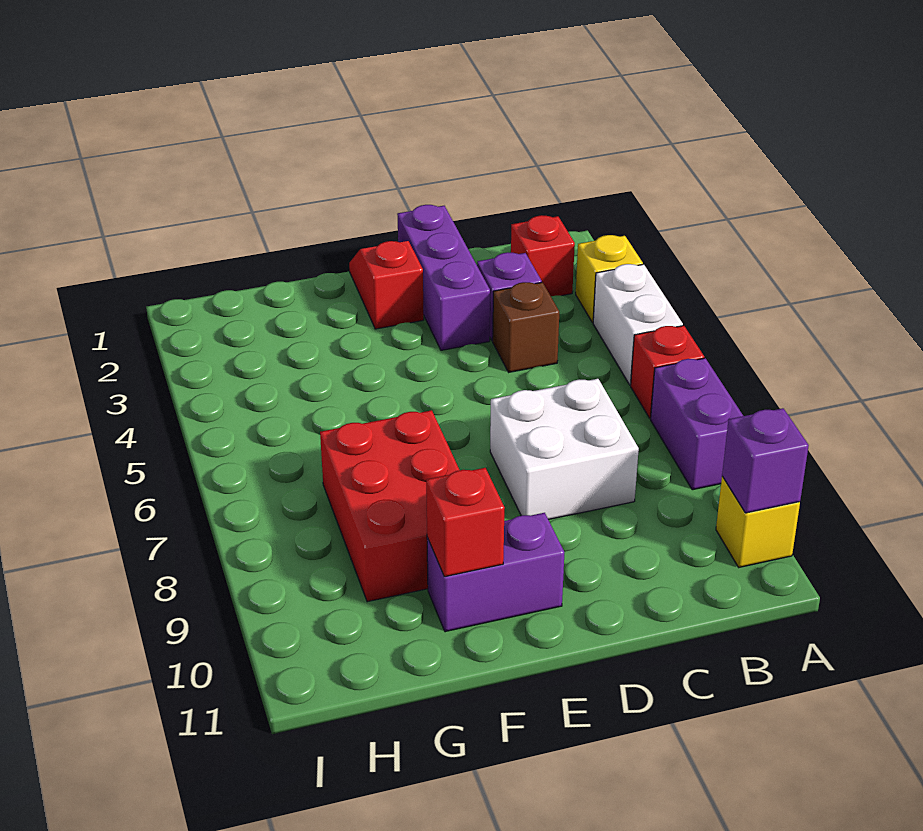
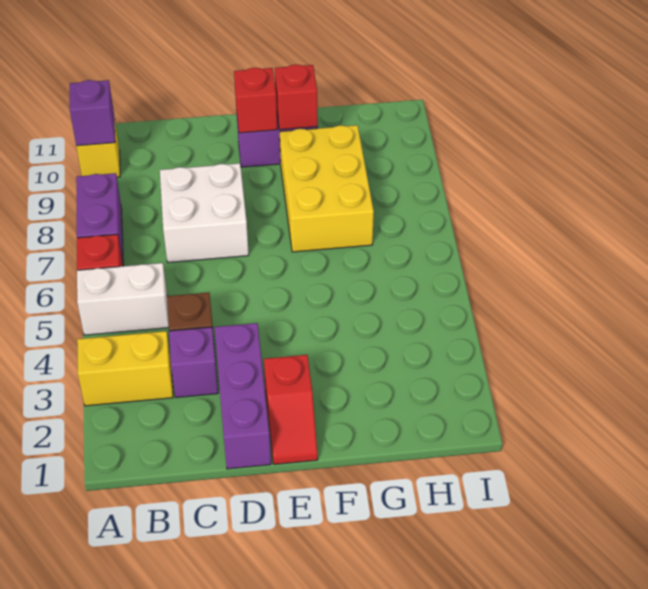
yellow 1x1 brick [576,235,643,323] -> yellow 1x2 brick [77,331,173,406]
white 1x2 brick [593,264,683,385] -> white 1x2 brick turned to [77,263,169,335]
red 1x1 brick [511,215,575,296] -> red 1x1 brick moved to [234,68,277,133]
red 2x3 brick [320,410,459,602] -> yellow 2x3 brick [280,125,374,252]

